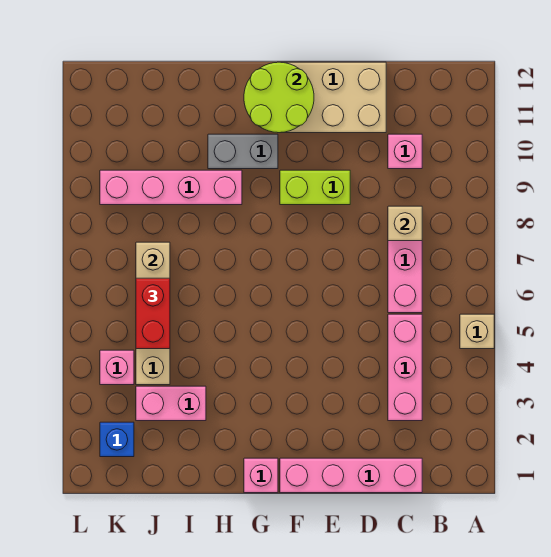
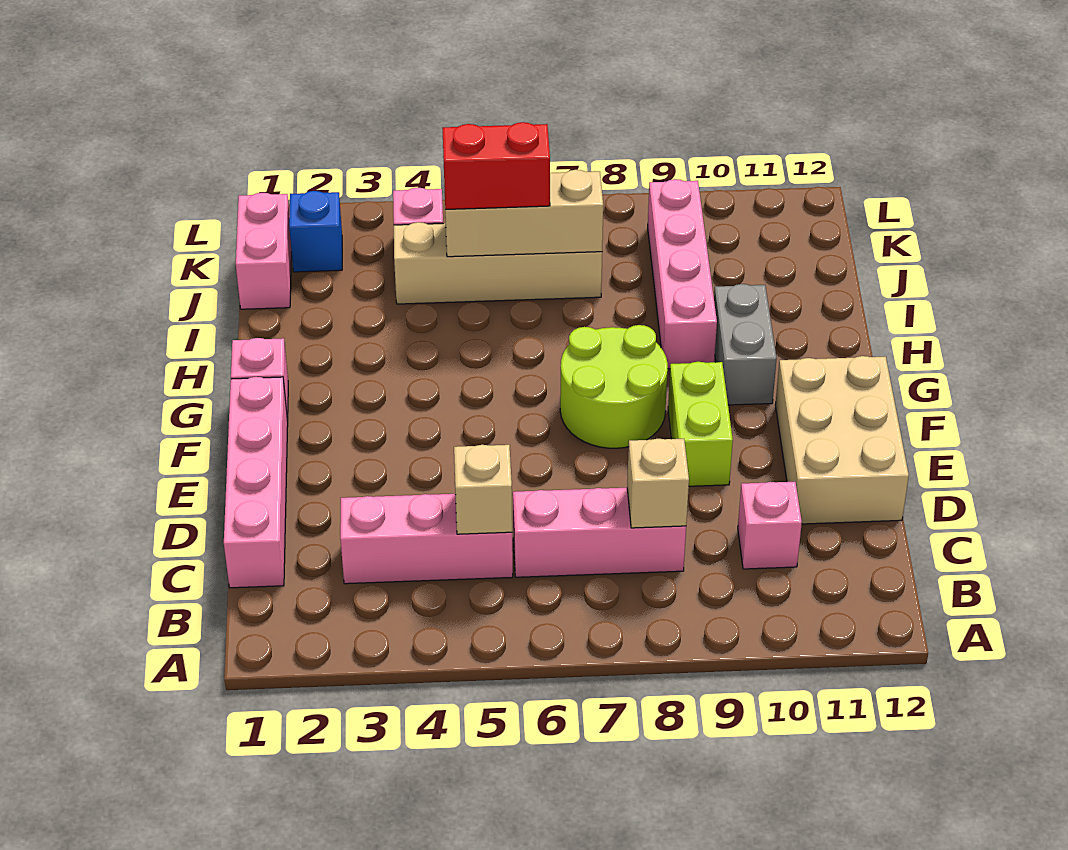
tan 1x1 brick [460,314,494,349] -> tan 1x1 brick moved to [454,445,512,534]
lime 2x2 round brick [244,62,314,133] -> lime 2x2 round brick moved to [560,325,668,448]
pink 1x2 brick [136,386,206,421] -> pink 1x2 brick moved to [236,193,291,309]

